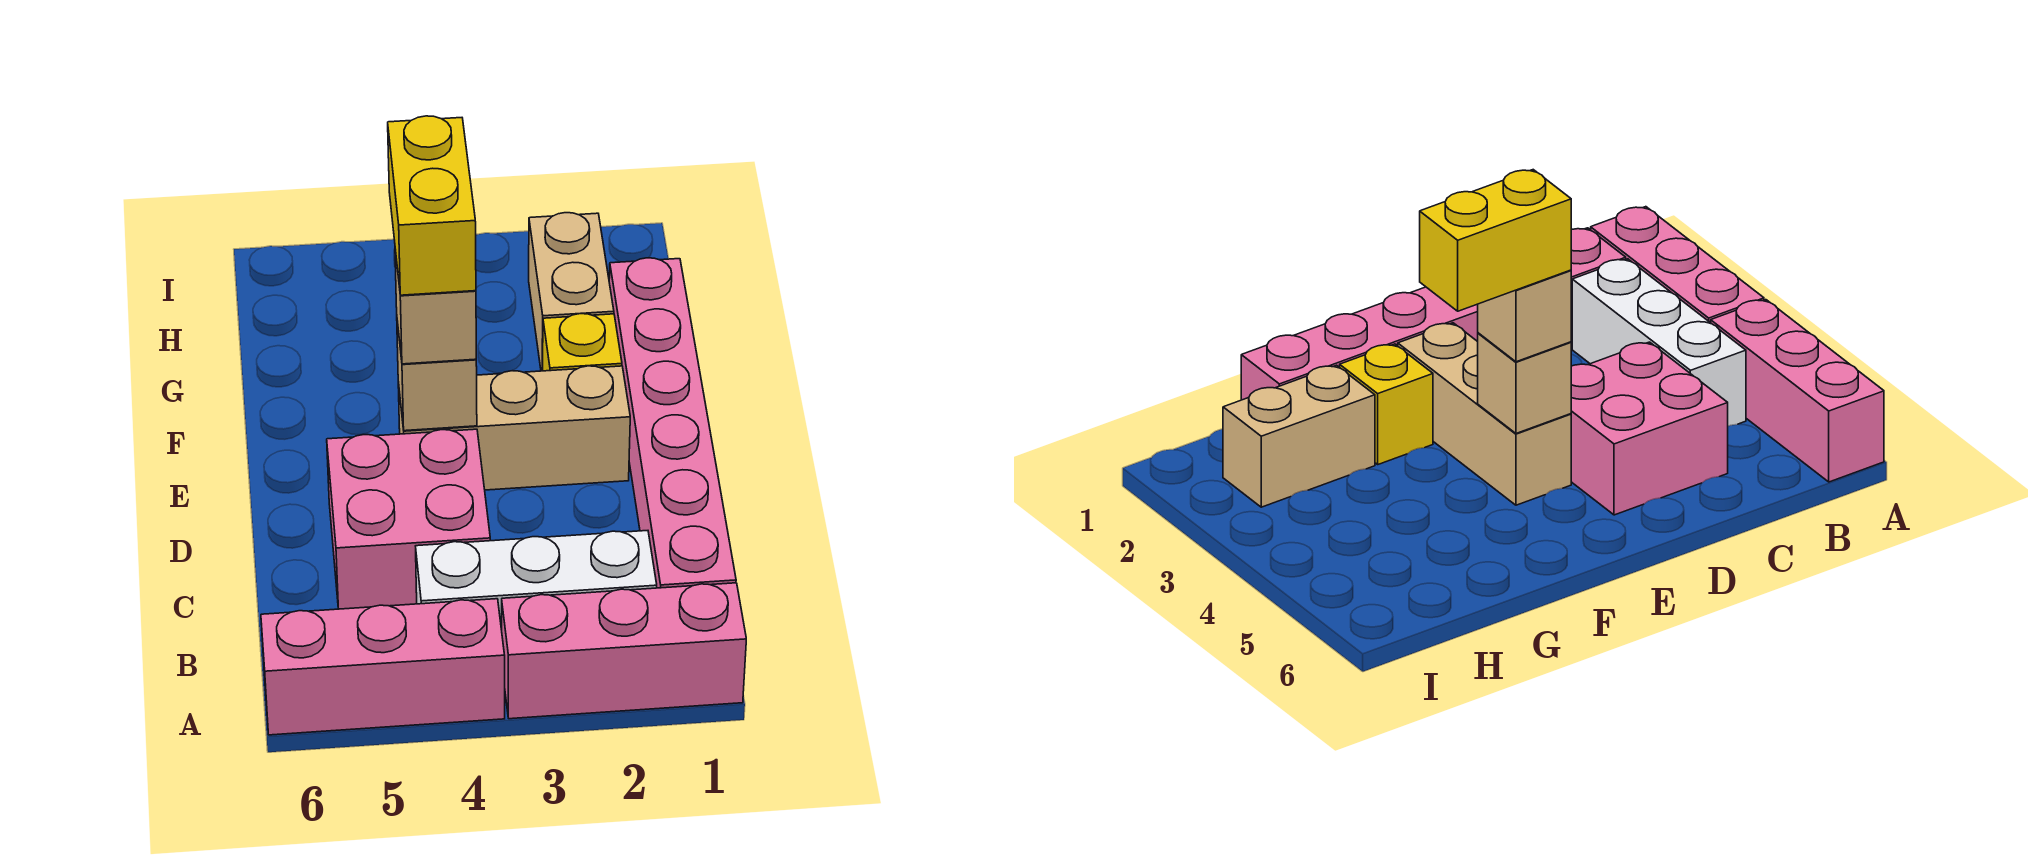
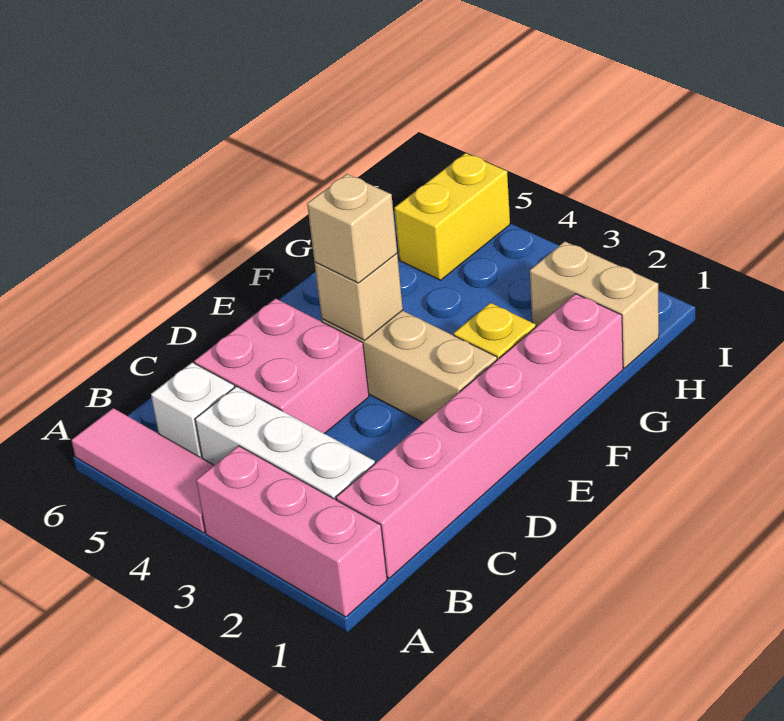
pink 1x3 brick [261,599,505,735] -> pink 1x3 tile [71,408,214,533]
none -> white 1x1 brick [151,362,235,458]
yellow 1x2 brick [388,116,476,295] -> yellow 1x2 brick moved to [394,153,510,280]
tan 1x2 brick [529,213,614,371] -> tan 1x2 brick turned to [530,241,659,368]

